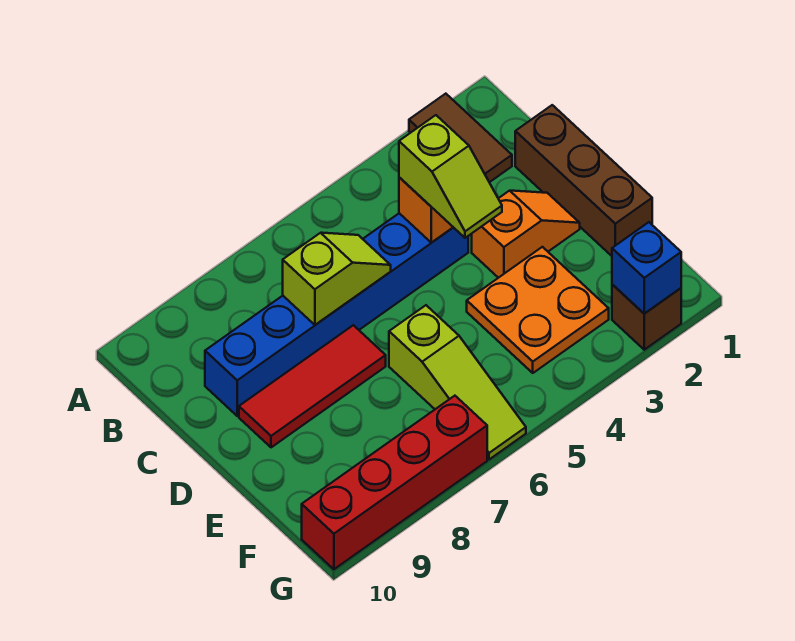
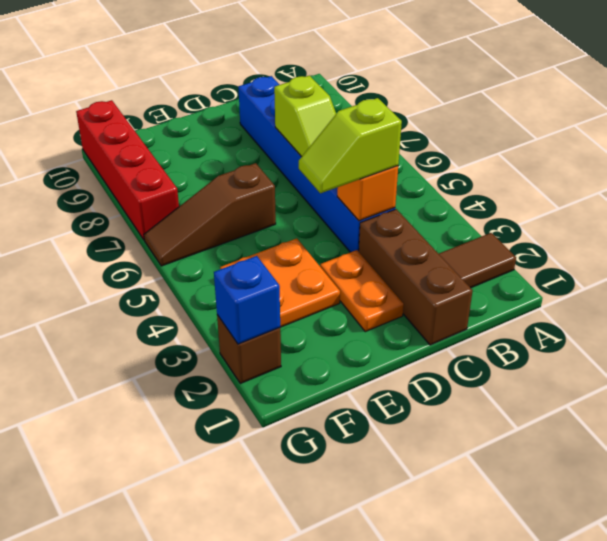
brown 1x3 brick [515,105,652,256] -> brown 1x3 brick turned to [359,209,473,345]
orange 1x2 slope [472,191,580,278] -> orange 1x2 plate [320,250,404,332]
red 1x3 tile [239,325,386,447] -> none
lime 1x3 slope [389,305,526,459] -> brown 1x3 slope [144,163,276,266]

